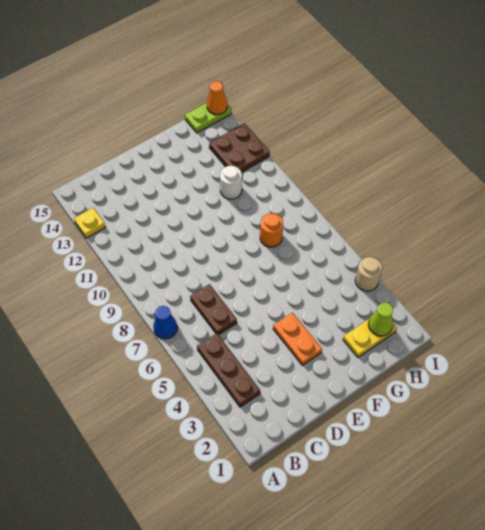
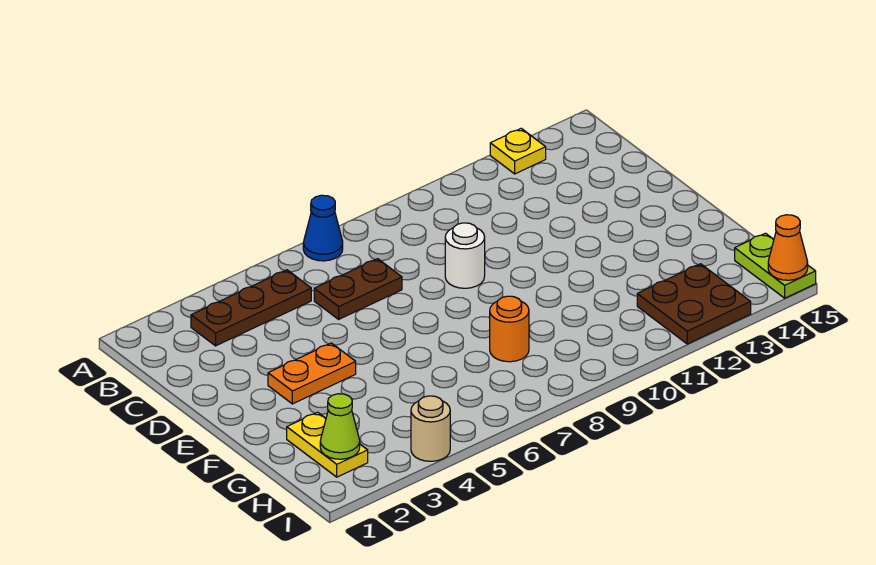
white 1x1 round brick [220,166,242,199] -> white 1x1 round brick moved to [445,223,485,288]

